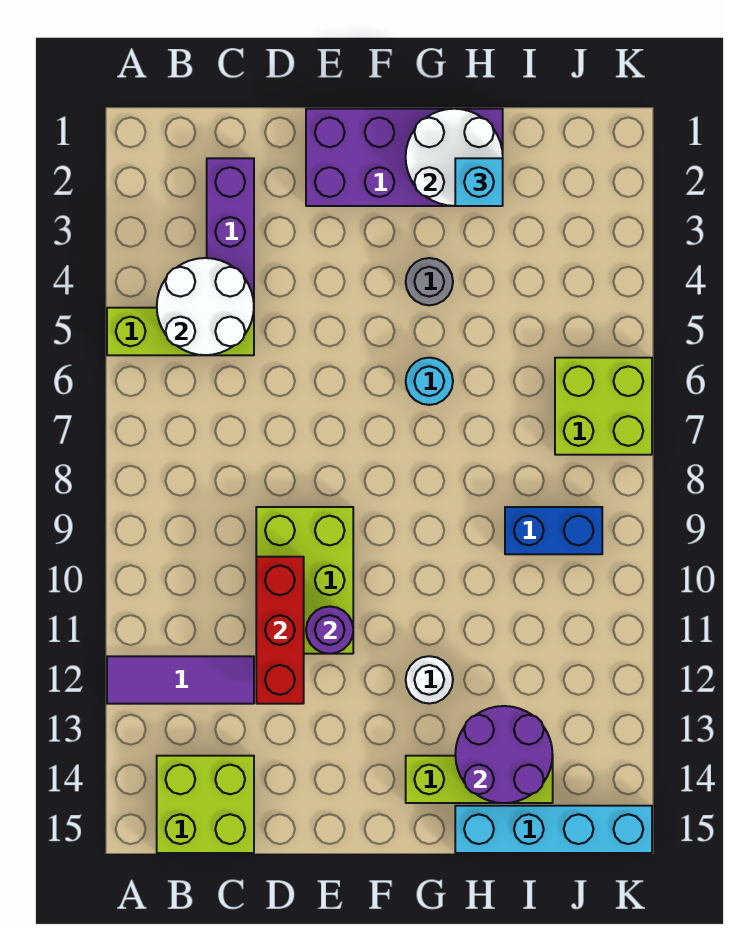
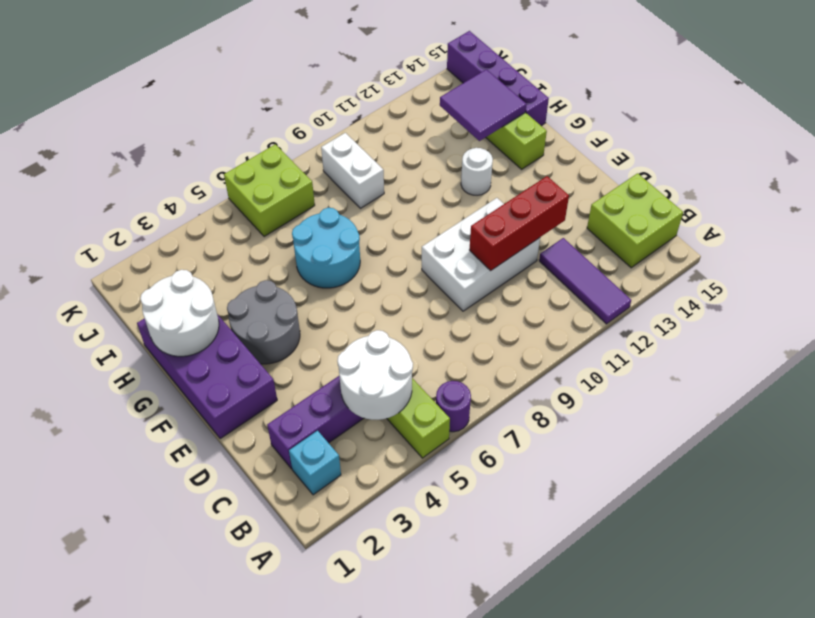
lime 2x3 brick [256,507,353,654] -> white 2x3 brick [422,198,540,311]
purple 1x1 round brick [306,606,353,654] -> purple 1x1 round brick moved to [436,381,471,432]
grey 1x1 round brick [406,258,453,305] -> grey 2x2 round brick [227,280,300,364]
cyan 1x1 round brick [406,358,453,405] -> cyan 2x2 round brick [292,208,360,288]
cyan 1x1 brick [455,158,503,206] -> cyan 1x1 brick moved to [289,431,341,495]
purple 2x2 round brick [455,706,553,803] -> purple 2x2 tile [440,69,527,141]
cyan 1x4 brick [455,806,652,853] -> purple 1x4 brick [447,31,549,126]
blue 1x2 brick [505,507,602,554] -> white 1x2 brick [321,133,384,208]

